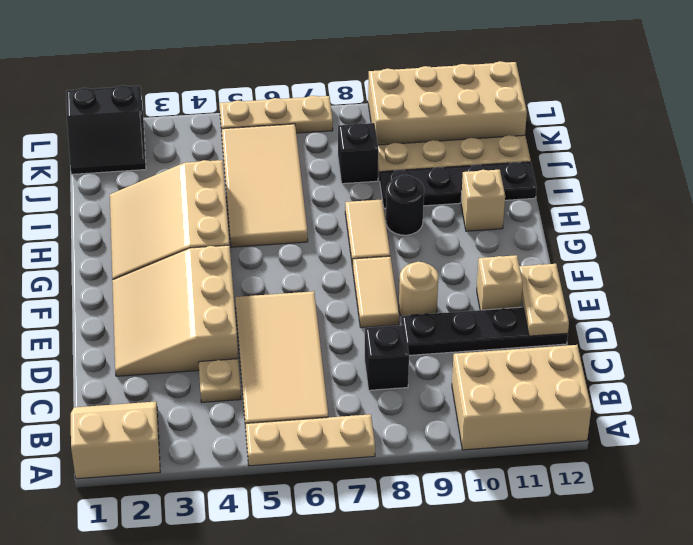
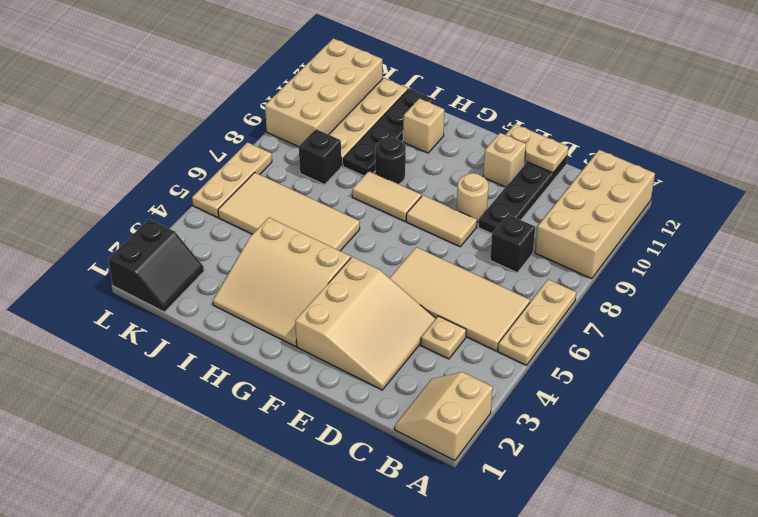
tan 2x3 brick [452,345,591,450] -> tan 2x4 brick [535,150,655,279]
tan 3x3 slope [112,245,238,376] -> tan 3x3 slope turned to [295,257,436,390]

